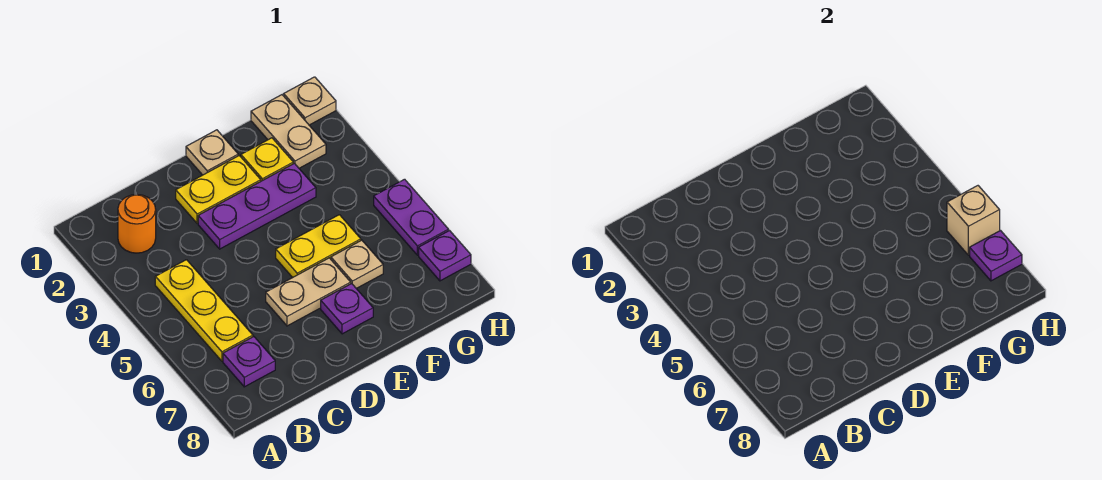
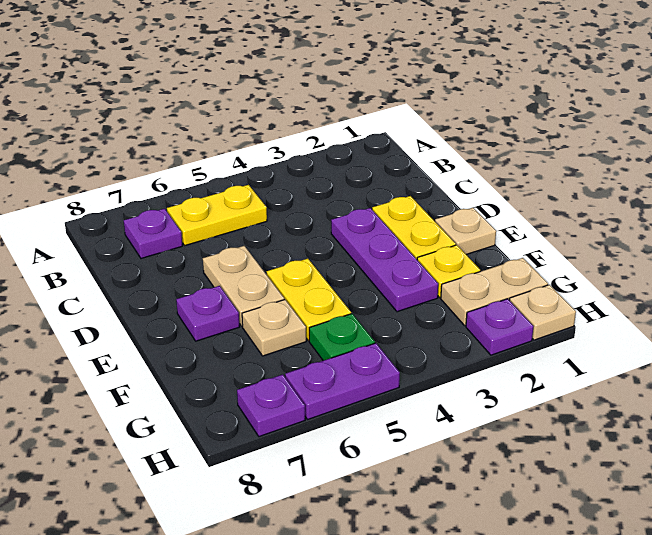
orange 1x1 round brick [118,195,156,253] -> none
yellow 1x3 plate [155,260,253,361] -> yellow 1x2 plate [167,185,267,245]
none -> green 1x1 plate [309,314,375,361]
tan 1x1 brick [947,186,1000,255] -> none
purple 1x1 plate [970,231,1022,281] -> purple 1x1 plate moved to [466,299,534,355]

